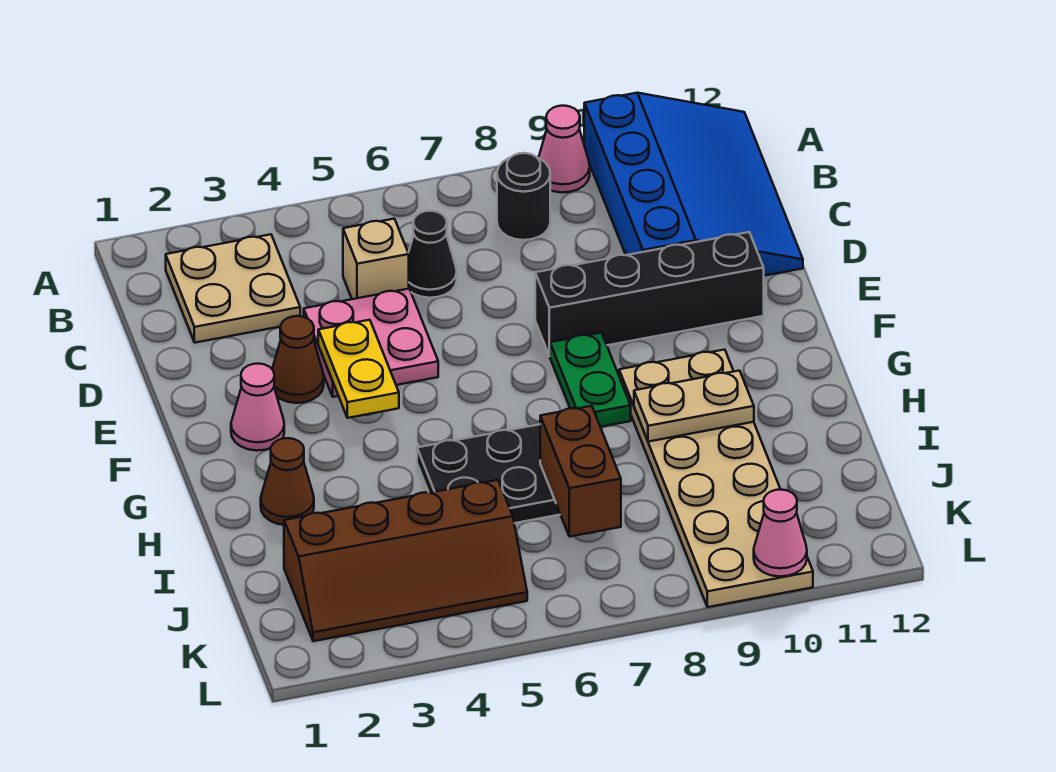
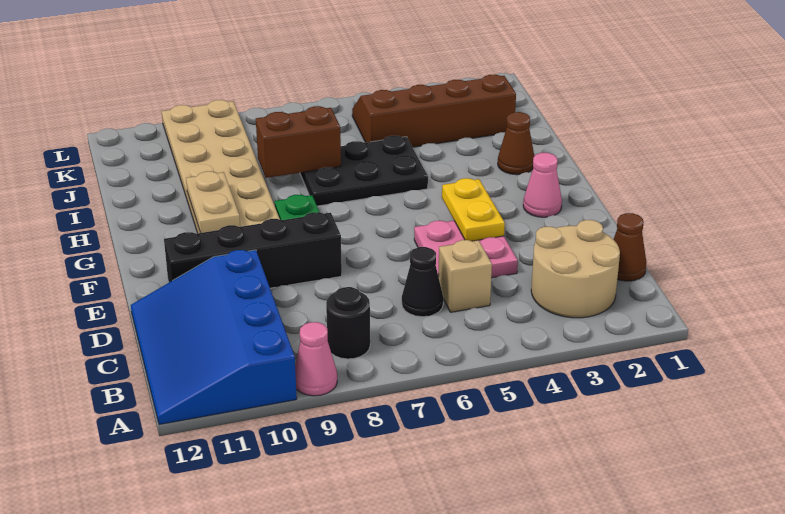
tan 2x2 plate [166,234,300,343] -> tan 2x2 round brick [531,220,620,318]
brown 1x1 cone [272,316,324,403] -> brown 1x1 cone moved to [613,213,647,281]
tan 1x2 plate [634,371,754,442] -> tan 1x2 plate turned to [186,171,240,233]
brown 1x2 brick [540,406,621,537] -> brown 1x2 brick turned to [256,106,341,178]
pink 1x1 cone [754,490,807,577] -> none

